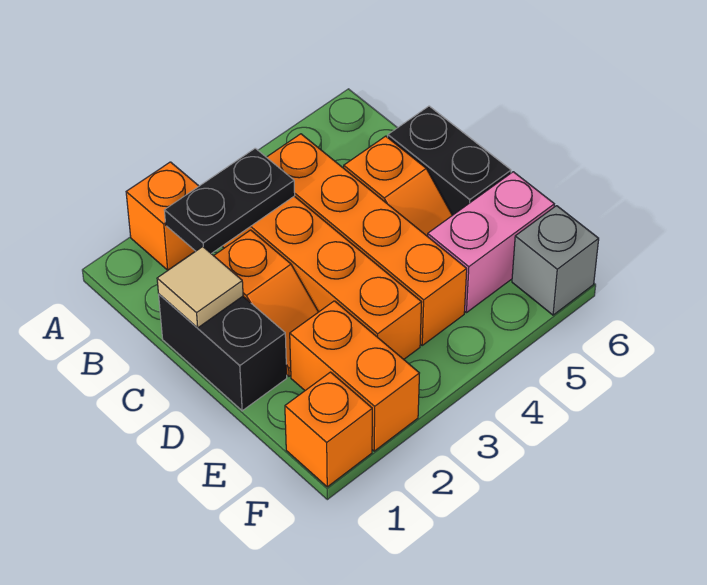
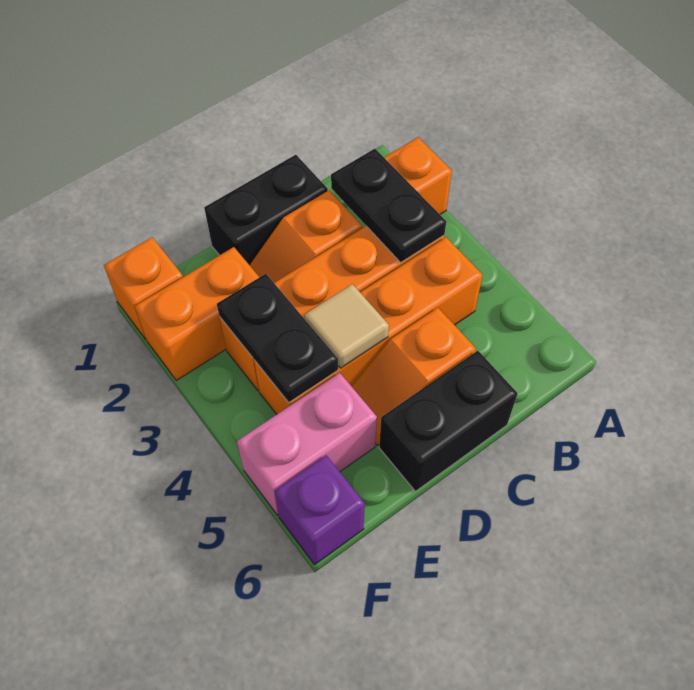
tan 1x1 tile [157,247,243,328] -> tan 1x1 tile moved to [304,284,389,368]
none -> black 1x2 plate [217,274,338,402]
pink 1x2 brick [428,172,554,313] -> pink 1x2 brick turned to [237,373,377,515]
grey 1x1 brick [512,206,599,315] -> purple 1x1 brick [275,455,365,565]

